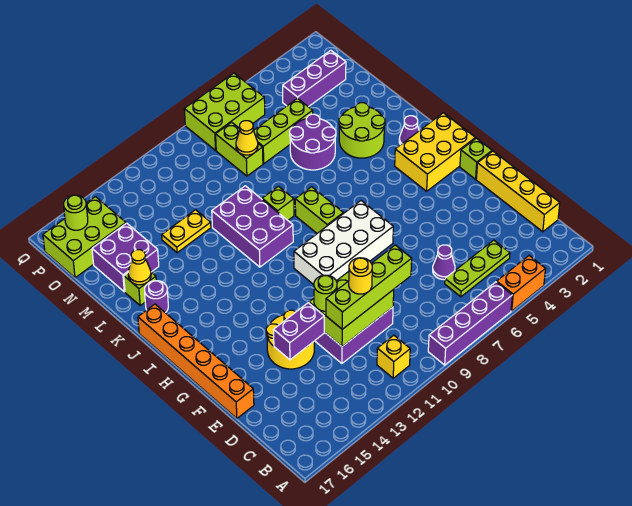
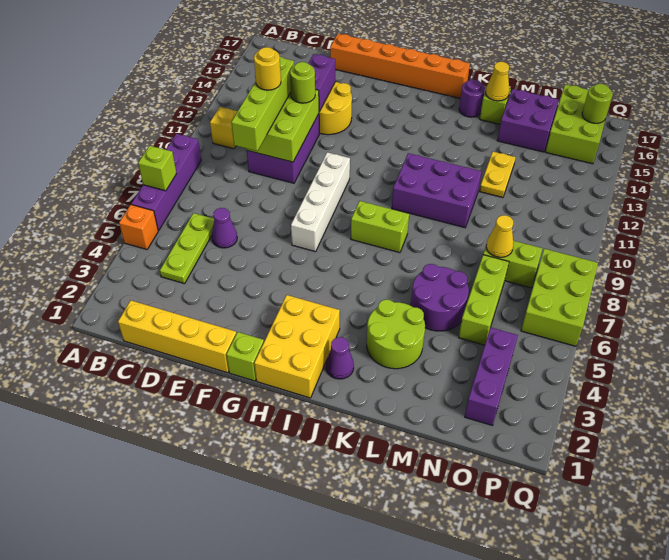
orange 1x2 brick [497,256,545,311] -> orange 1x1 brick [119,205,158,250]
white 2x4 brick [294,201,393,285] -> white 1x4 brick [291,152,350,252]
lime 1x1 brick [262,186,294,220] -> lime 1x1 brick moved to [138,146,177,191]

